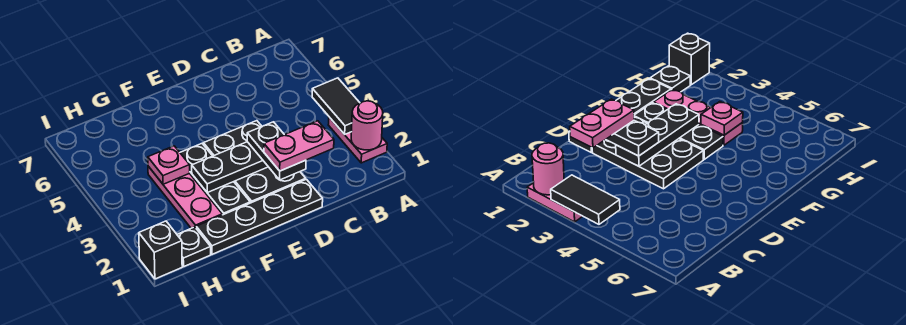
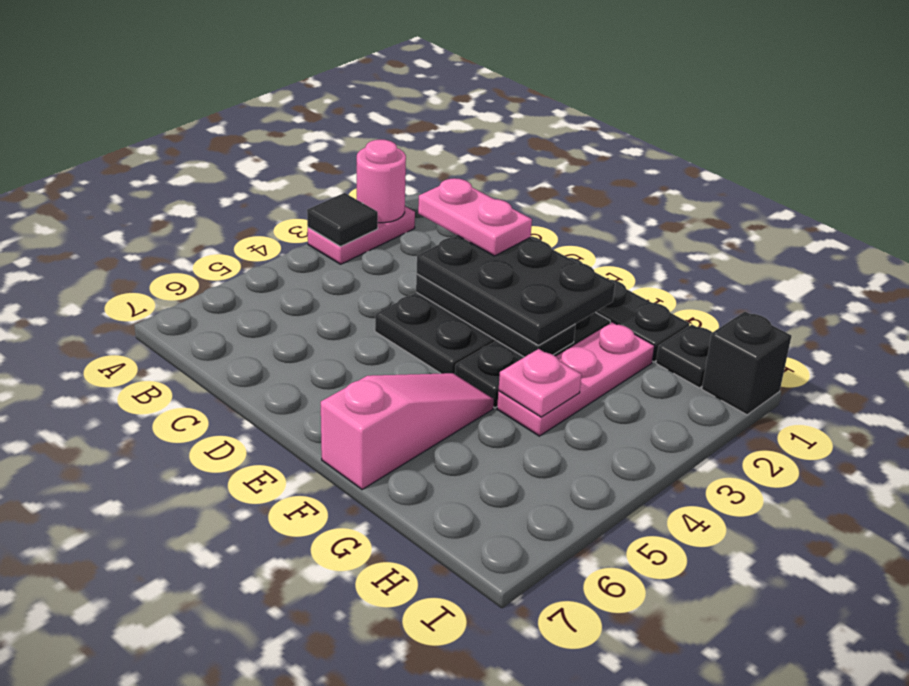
black 1x2 tile [312,78,360,134] -> black 1x1 tile [307,193,378,247]
black 1x2 plate [247,122,306,180] -> black 2x3 plate [417,235,615,346]
none -> pink 1x3 slope [321,373,494,490]

